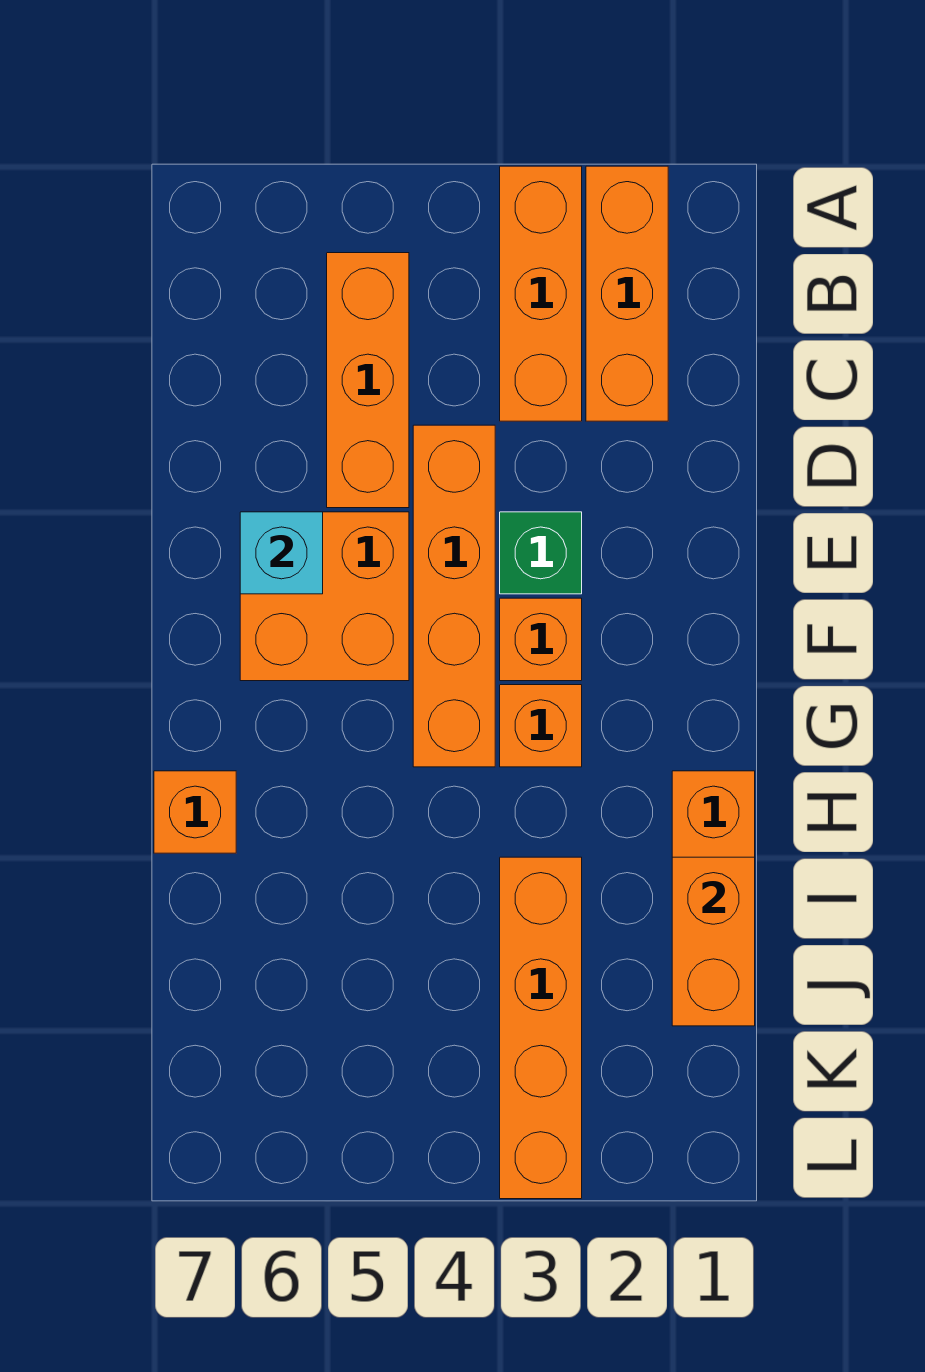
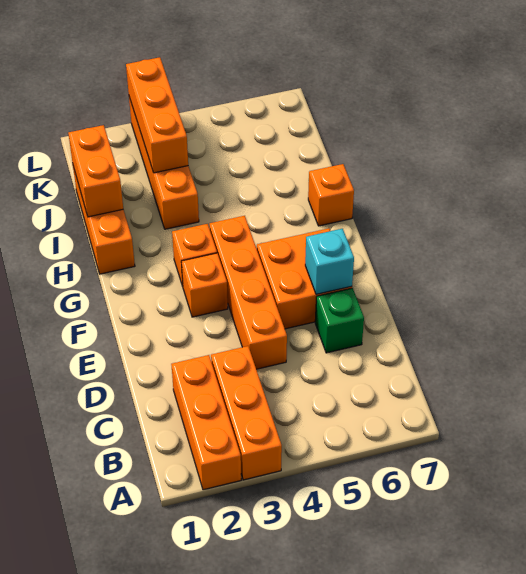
orange 1x3 brick [327,253,409,508] -> orange 1x3 brick moved to [126,57,188,173]
green 1x1 brick [500,512,582,594] -> green 1x1 brick moved to [315,288,364,353]

